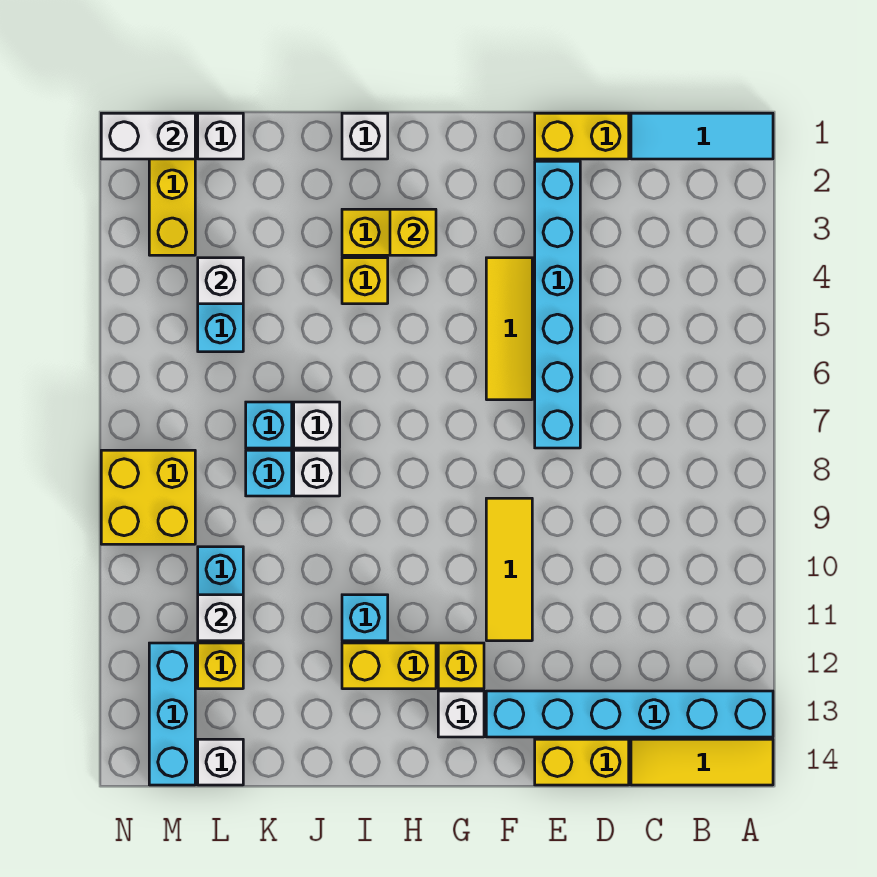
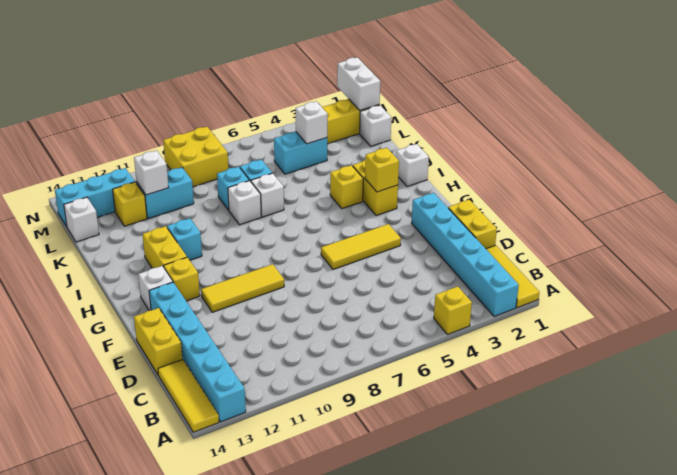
cyan 1x3 tile [631,113,773,159] -> yellow 1x3 tile [486,245,539,308]
none -> yellow 1x1 brick [434,286,472,335]
cyan 1x6 brick [535,161,580,448] -> cyan 1x6 brick turned to [412,193,519,317]

